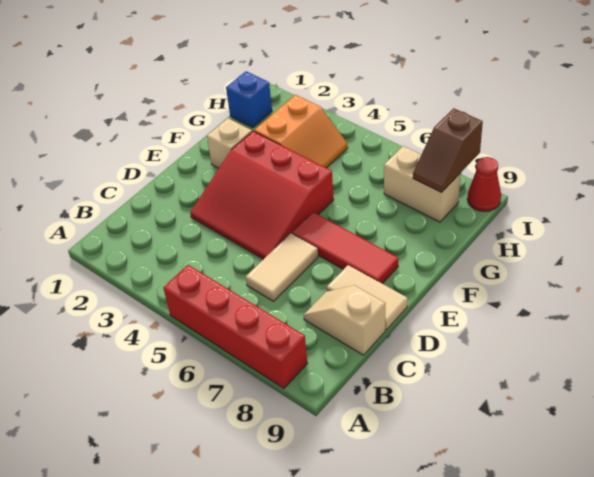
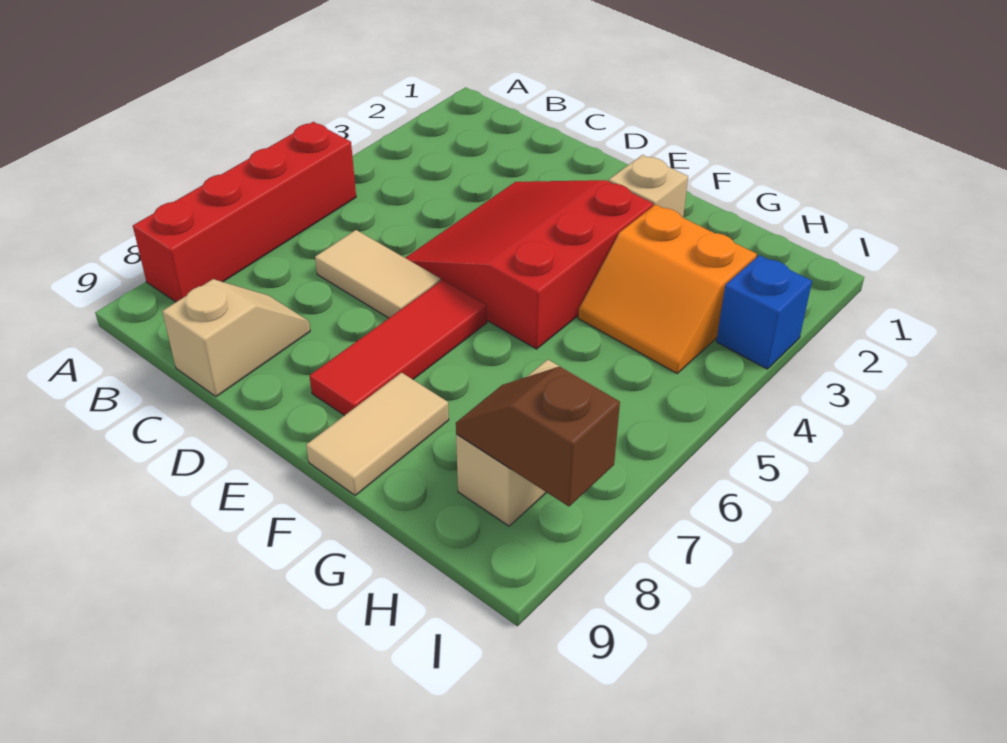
tan 1x2 tile [327,265,408,330] -> tan 1x2 tile moved to [306,373,449,495]
blue 1x1 brick [226,71,272,128] -> blue 1x1 brick moved to [716,255,812,369]
red 1x1 cone [467,157,501,211] -> none

